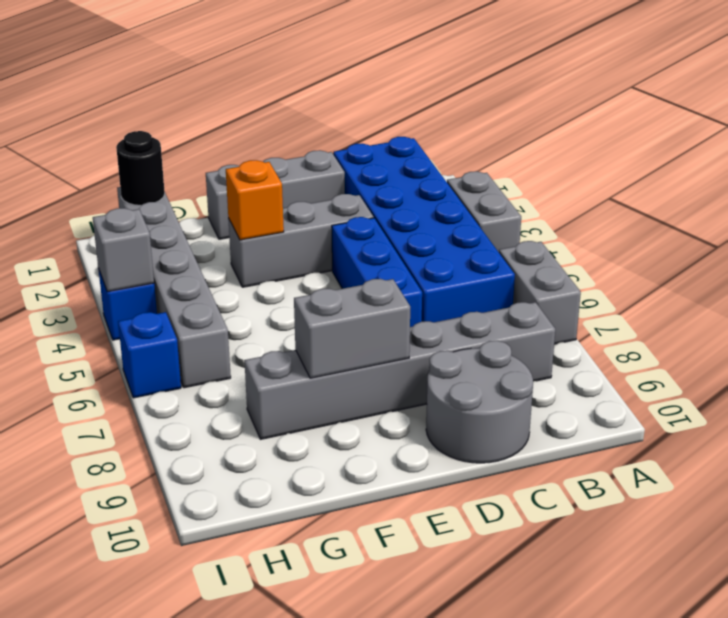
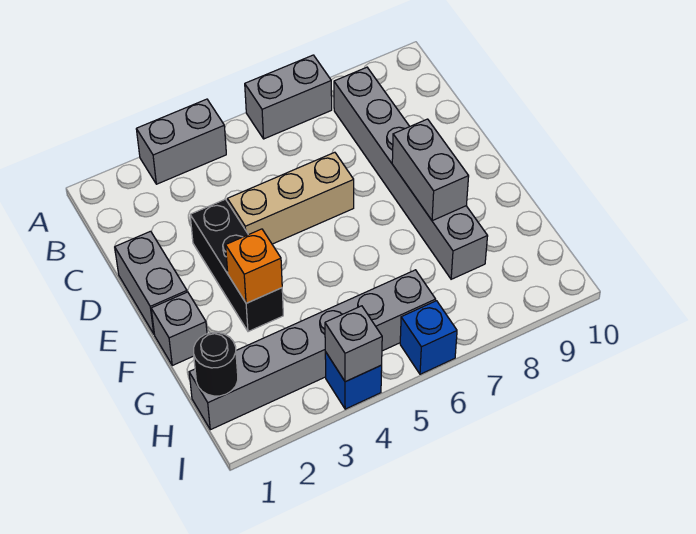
blue 2x6 brick [334,137,515,322] -> none
grey 2x2 round brick [426,341,533,463] -> none
grey 1x3 brick [228,194,374,287] -> black 1x3 brick [190,199,283,332]
blue 1x3 brick [332,217,422,327] -> tan 1x3 brick [227,152,354,244]

